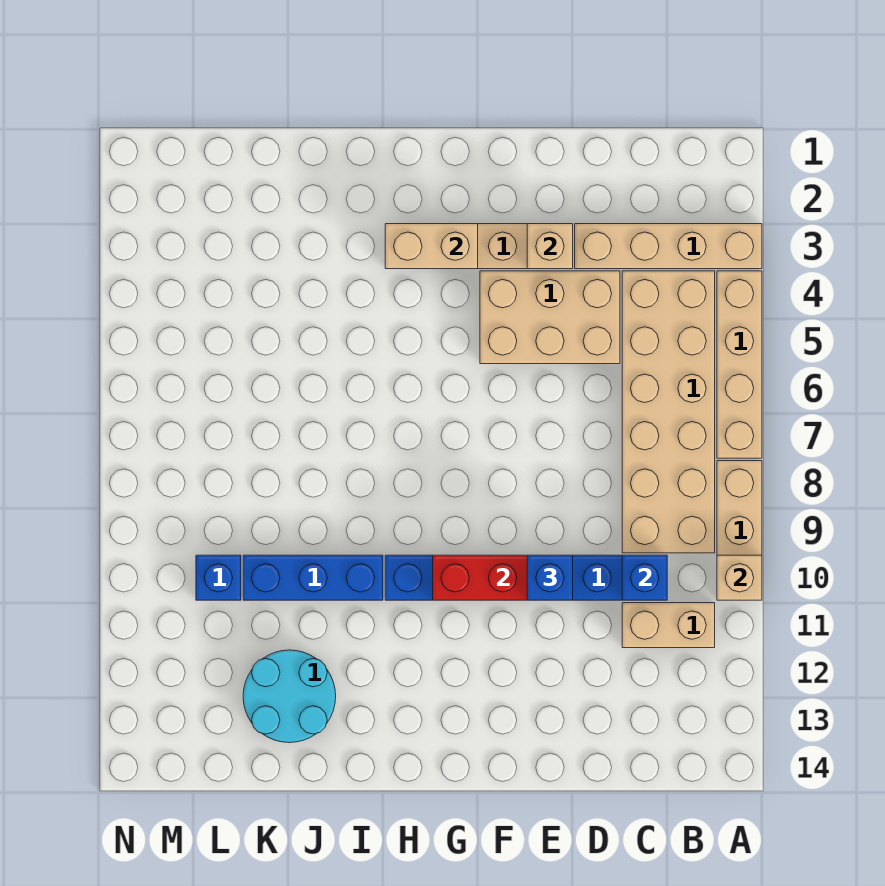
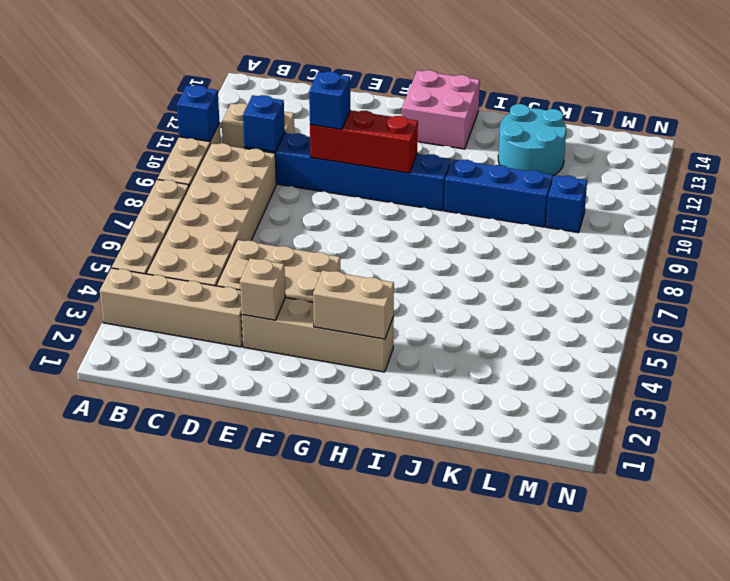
tan 1x1 brick [717,555,762,600] -> blue 1x1 brick [177,85,220,142]
none -> pink 2x2 brick [402,70,480,149]

